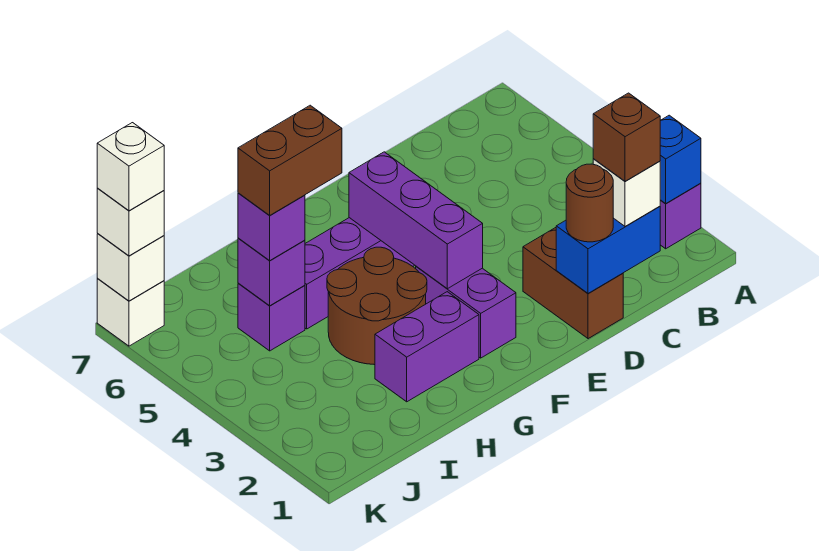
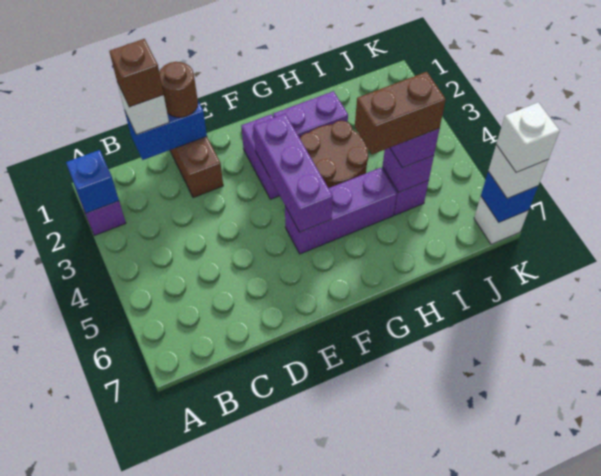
white 1x1 brick [97,234,164,301] -> blue 1x1 brick [481,172,538,222]

